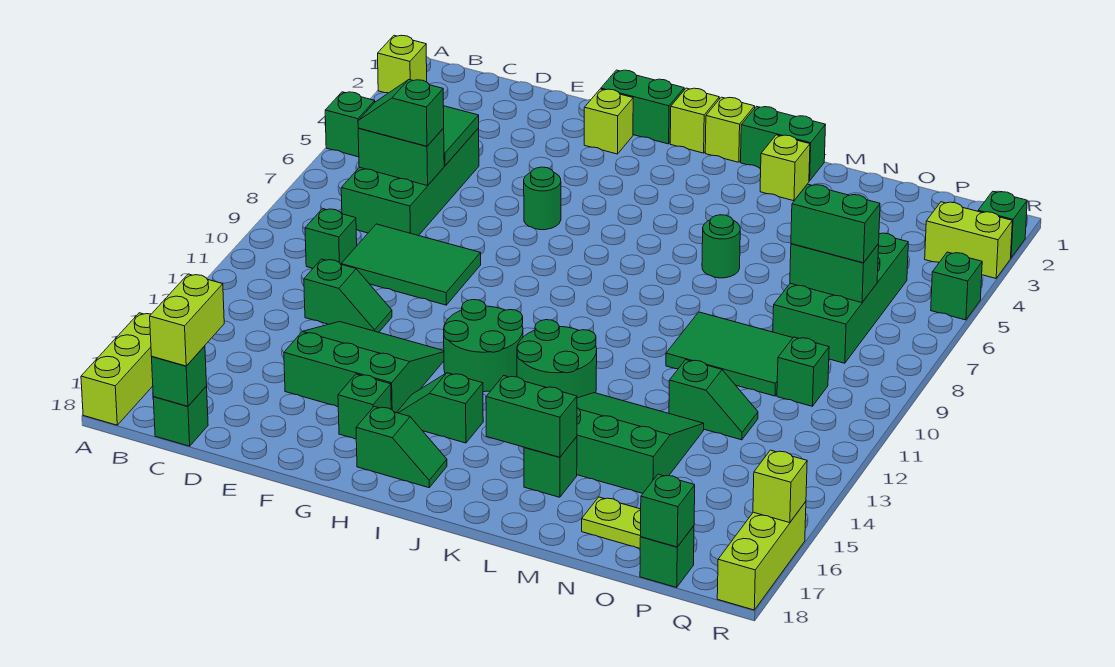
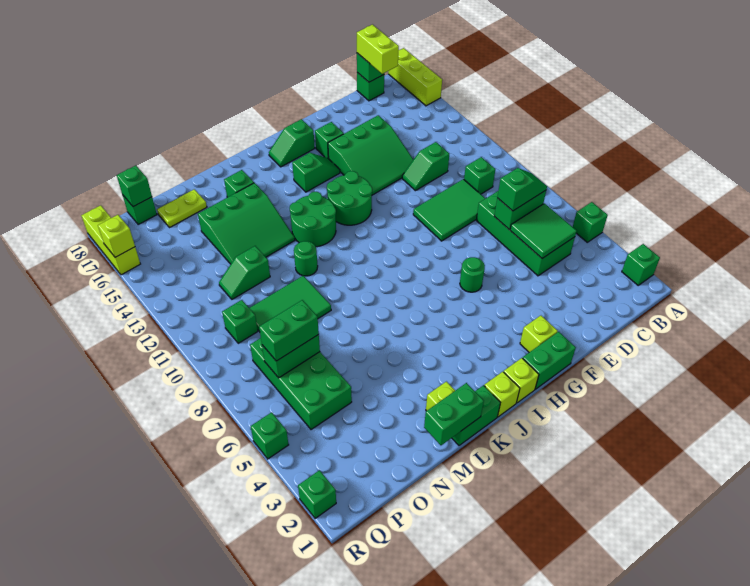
lime 1x1 brick [378,35,427,93] -> green 1x1 brick [622,244,660,285]
green 1x2 brick [486,376,577,457] -> green 1x2 brick moved to [424,383,484,445]
green 1x1 round brick [702,215,740,278] -> green 1x1 round brick moved to [294,241,318,276]
lime 1x2 brick [925,202,1012,278] -> none

